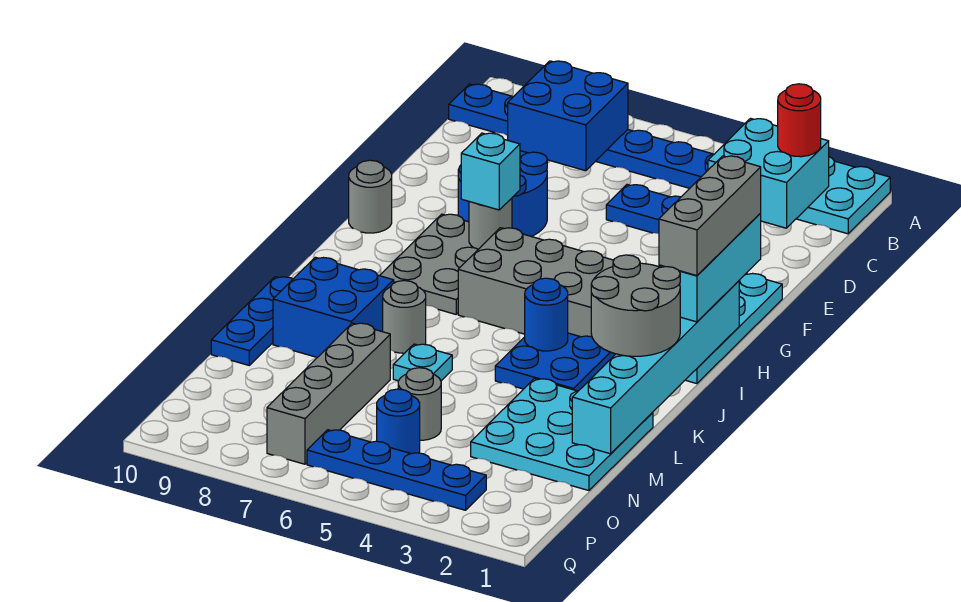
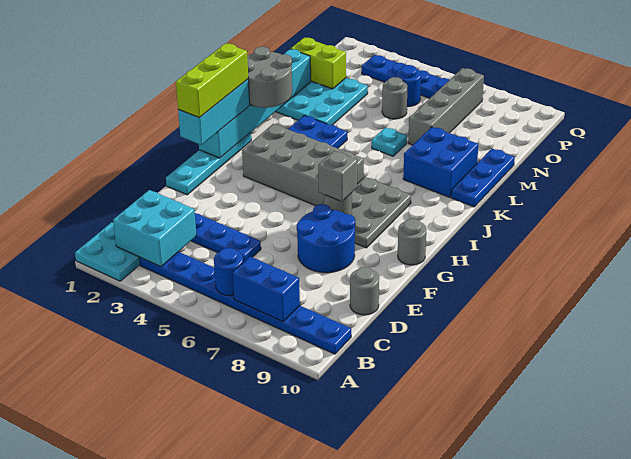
red 1x1 round brick [778,84,821,157] -> none
blue 2x2 brick [508,61,628,171] -> blue 1x2 brick [233,257,300,322]
grey 1x3 brick [659,156,761,276] -> lime 1x3 brick [176,43,248,118]
cyan 1x1 brick [461,133,520,210] -> grey 1x1 brick [318,151,357,202]
blue 1x1 round brick [525,278,568,351] -> blue 1x1 round brick moved to [214,248,243,296]
grey 1x1 round brick [383,281,426,353] -> grey 1x1 round brick moved to [350,267,379,315]
none -> lime 1x2 brick [291,37,346,89]

